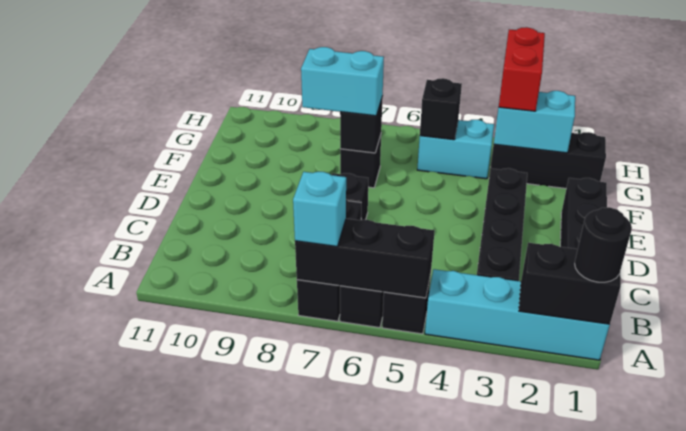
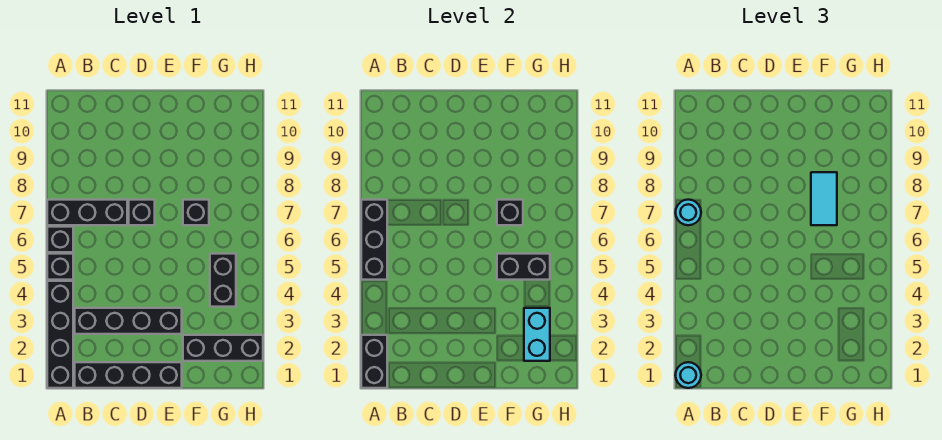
cyan 1x4 brick [425,269,610,360] -> black 1x4 brick [47,281,73,388]
black 1x1 round brick [575,207,632,282] -> cyan 1x1 round brick [675,362,701,388]
cyan 1x1 brick [293,172,346,246] -> cyan 1x1 round brick [675,200,701,225]
cyan 1x2 brick [301,47,384,116] -> cyan 1x2 tile [811,172,837,225]
black 1x3 brick [489,132,606,188] -> black 1x3 brick turned to [183,335,263,361]
red 1x2 brick [499,27,545,111] -> none
cyan 1x2 brick [417,120,494,179] -> black 1x2 brick [210,254,236,307]
black 1x1 brick [420,78,462,140] -> black 1x2 brick [497,254,550,280]

